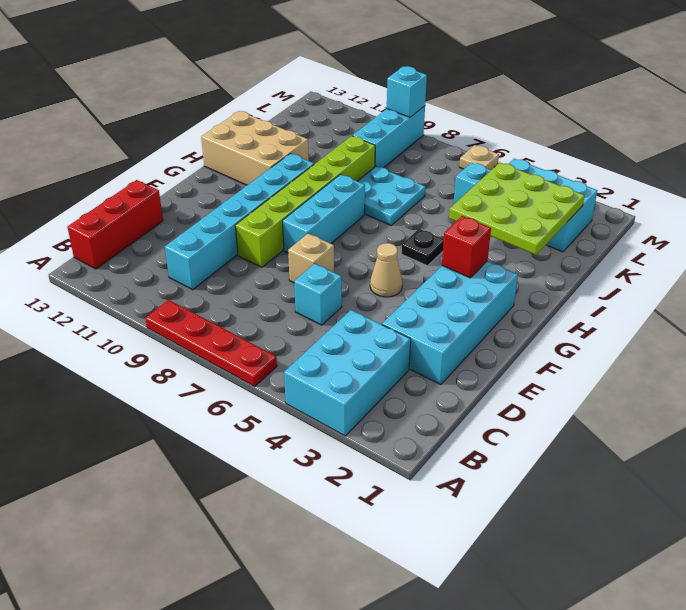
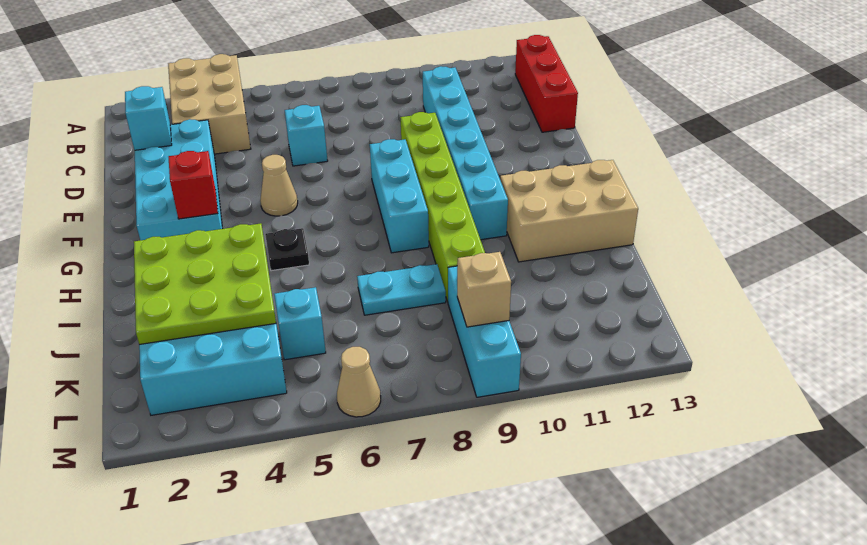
cyan 2x3 brick [284,310,411,436] -> tan 2x3 brick [168,54,251,154]
red 1x4 plate [146,300,277,386] -> none
tan 1x1 brick [288,233,334,283] -> tan 1x1 brick moved to [457,252,511,327]
cyan 2x2 plate [357,166,426,225] -> cyan 1x2 plate [357,264,446,315]
tan 1x1 plate [459,145,499,170] -> tan 1x1 cone [337,347,381,417]
cyan 1x1 brick [387,66,427,117] -> cyan 1x1 brick moved to [125,86,172,150]

